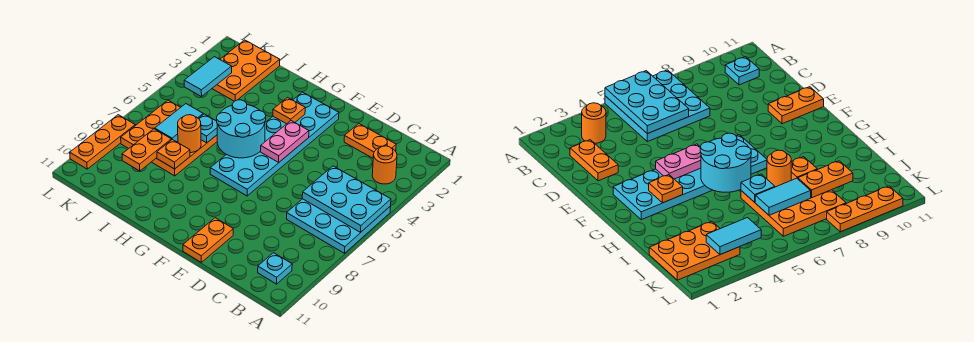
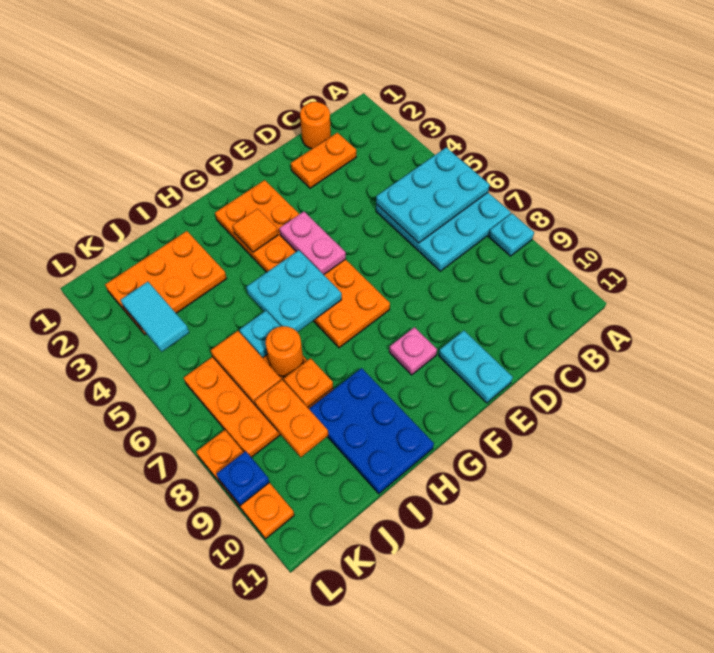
orange 1x1 round brick [372,146,397,184] -> orange 1x1 round brick moved to [300,102,331,149]
cyan 1x1 plate [258,253,292,284] -> cyan 1x1 plate moved to [489,213,534,256]
orange 1x2 plate [183,218,233,262] -> cyan 1x2 plate [439,331,513,403]
cyan 2x6 plate [210,92,339,196] -> orange 2x6 plate [215,180,390,348]
none -> pink 1x1 plate [389,327,437,375]
orange 1x1 plate [273,98,305,124] -> orange 1x1 tile [233,209,278,252]
cyan 2x2 round brick [217,100,266,158] -> cyan 2x2 plate [246,250,342,332]
none -> blue 2x3 plate [309,368,434,494]
orange 2x3 plate [212,40,280,101] -> orange 2x3 plate turned to [105,231,227,335]
cyan 1x2 tile [155,104,203,142] -> orange 1x2 tile [211,331,281,405]
none -> blue 1x1 plate [217,451,269,506]

